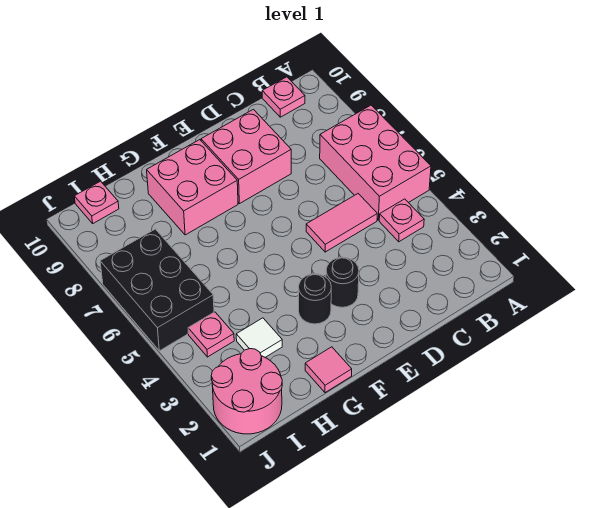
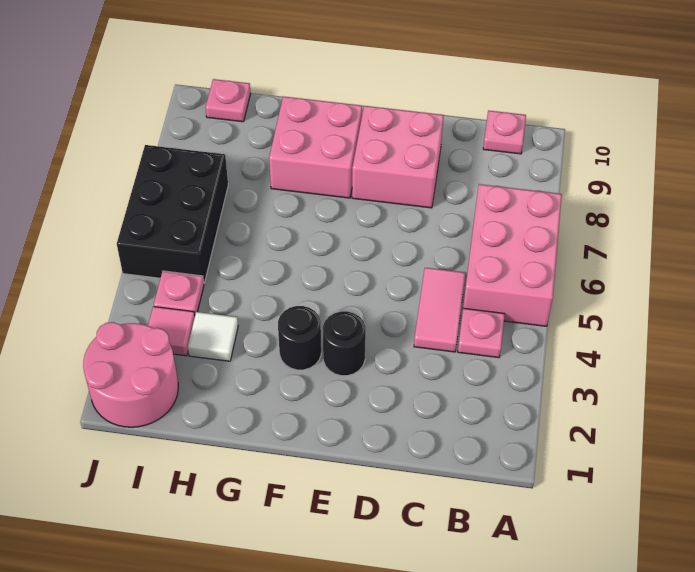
pink 1x2 tile [306,194,377,252] -> pink 1x2 tile turned to [414,268,465,352]
pink 1x1 tile [305,347,352,393] -> pink 1x1 tile moved to [148,307,195,356]

